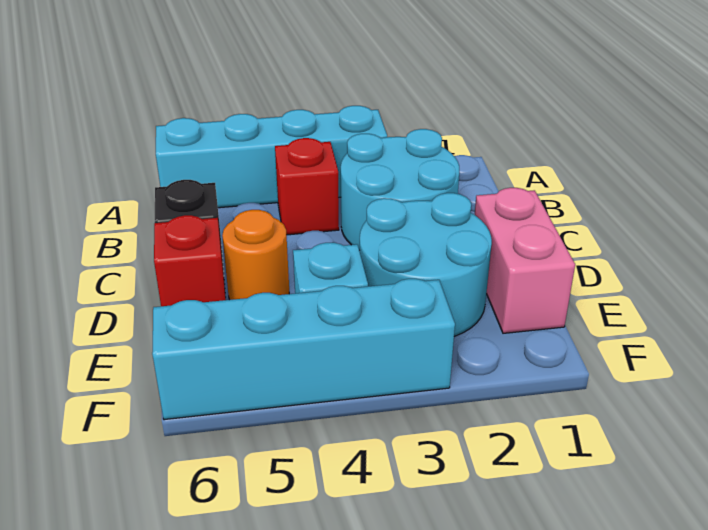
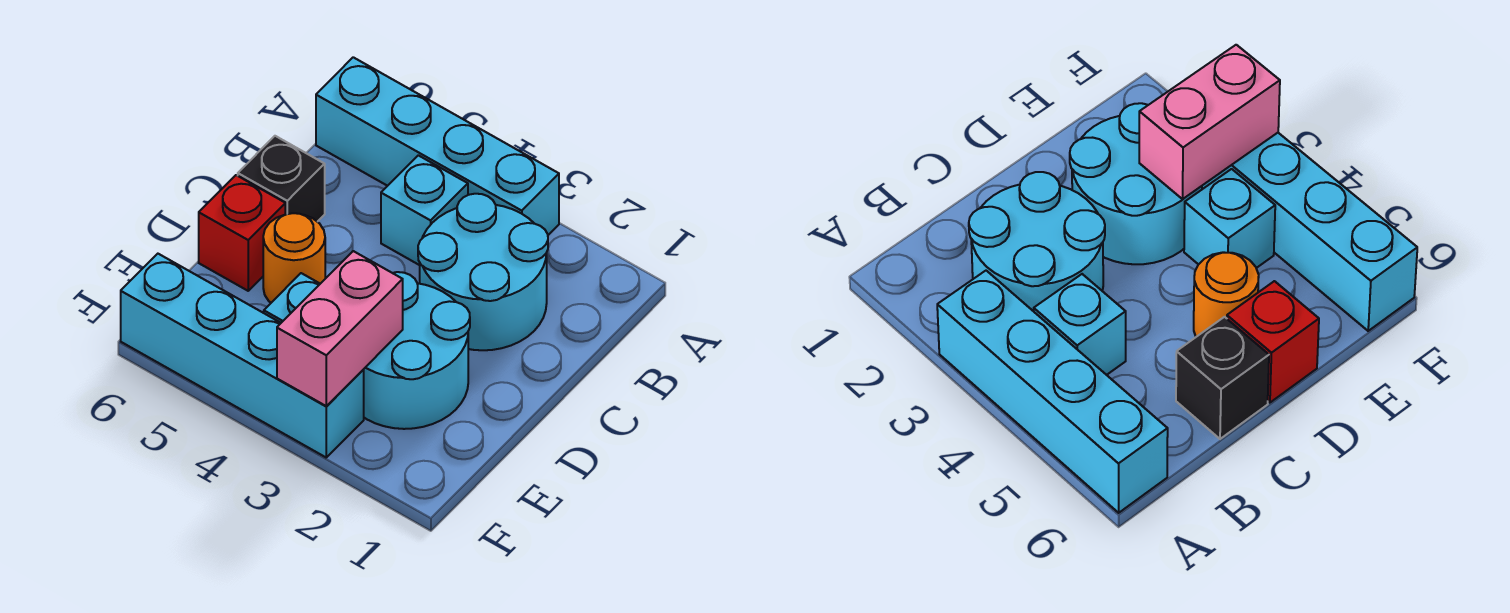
red 1x1 brick [275,138,339,235] -> cyan 1x1 brick [381,155,468,265]
pink 1x2 brick [475,188,575,333] -> pink 1x2 brick moved to [277,251,403,406]

